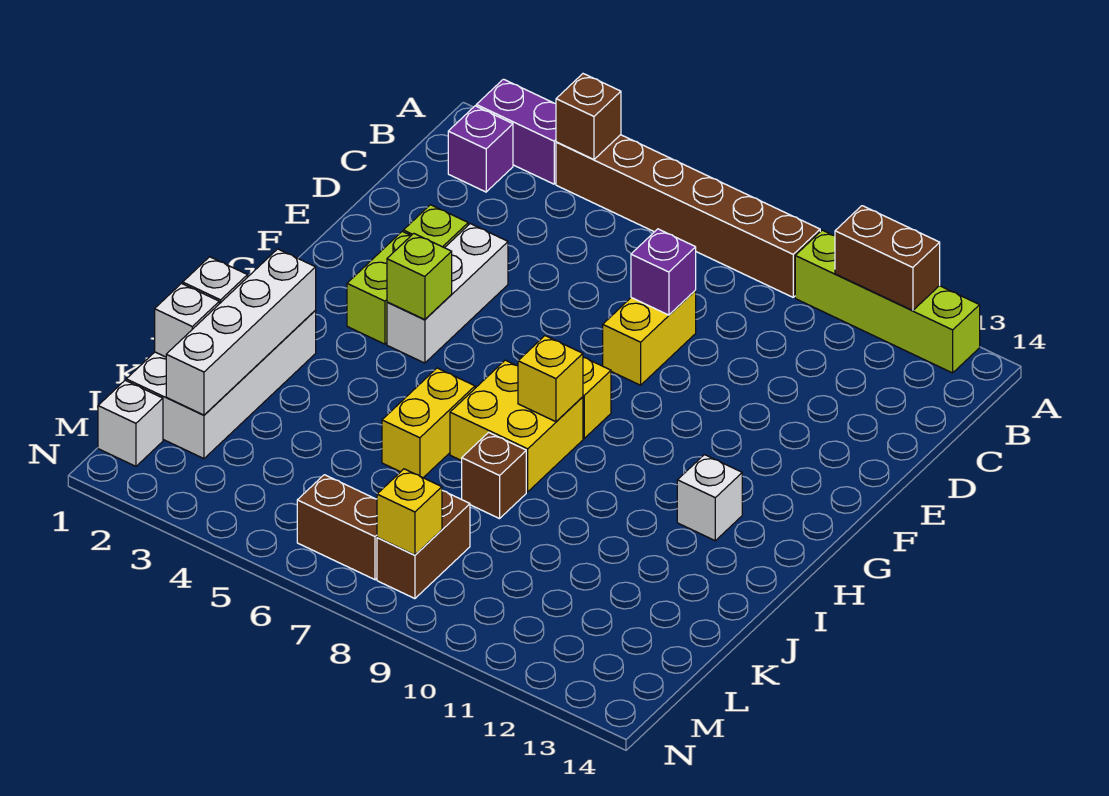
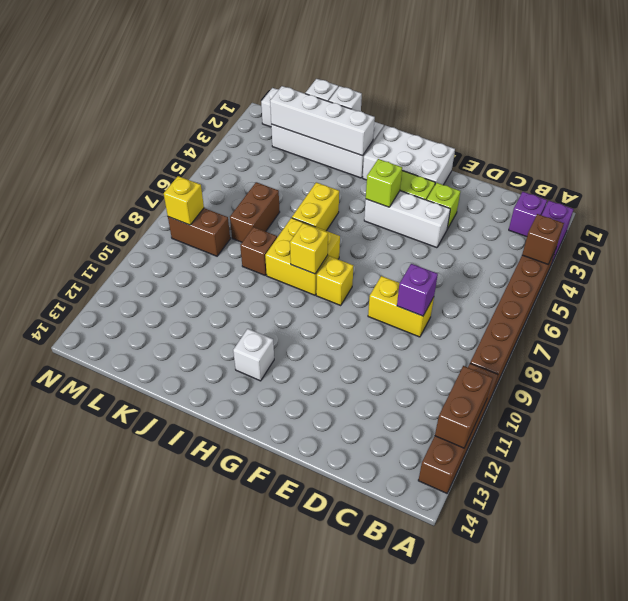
lime 1x4 brick [795,230,980,373] -> brown 1x4 brick [418,363,498,493]
none -> white 2x3 brick [363,125,455,185]
yellow 1x2 brick [382,368,475,478] -> yellow 1x2 brick turned to [292,182,339,231]
brown 1x2 brick [297,475,377,580] -> brown 1x2 brick moved to [230,182,280,242]

